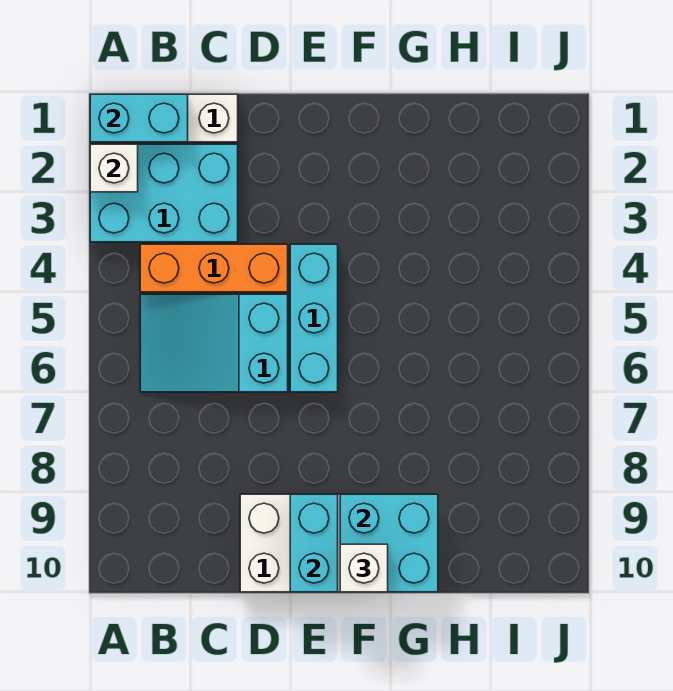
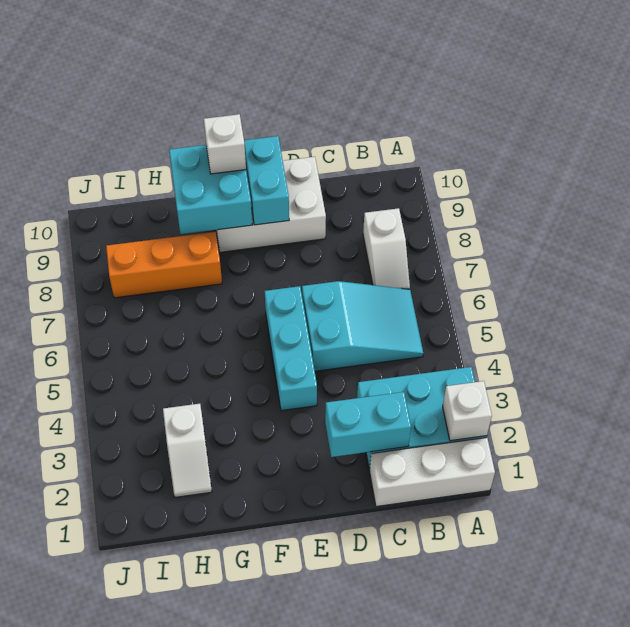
cyan 1x2 brick [90,94,188,142] -> cyan 1x2 brick moved to [325,392,411,457]
orange 1x3 brick [140,244,288,292] -> orange 1x3 brick moved to [106,232,222,298]
none -> white 1x2 slope [363,208,410,289]
none -> white 1x2 slope [163,404,212,497]

